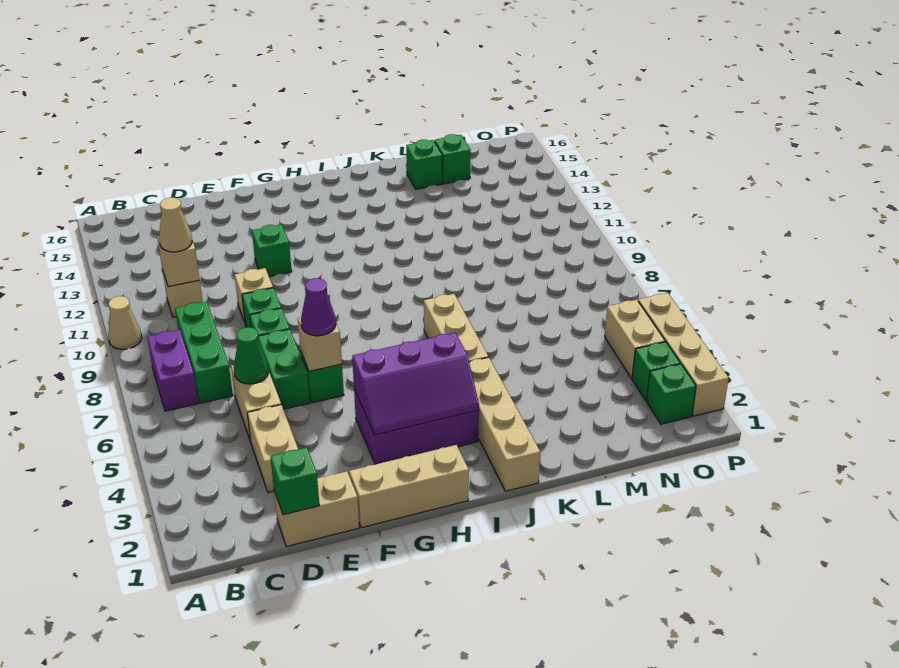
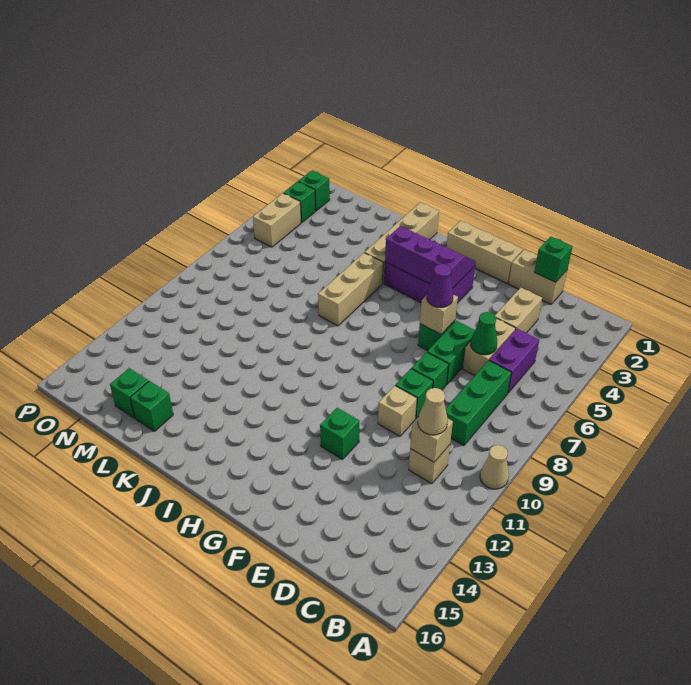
purple 1x2 brick [147,330,198,411] -> purple 1x2 brick moved to [489,329,539,393]
tan 1x4 brick [638,293,729,416] -> none

